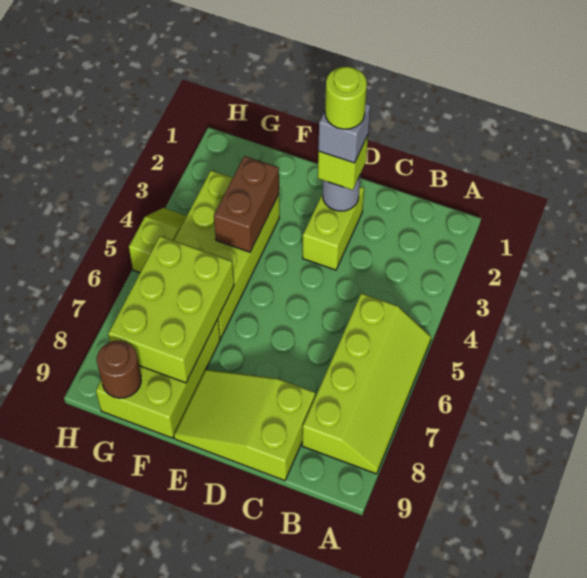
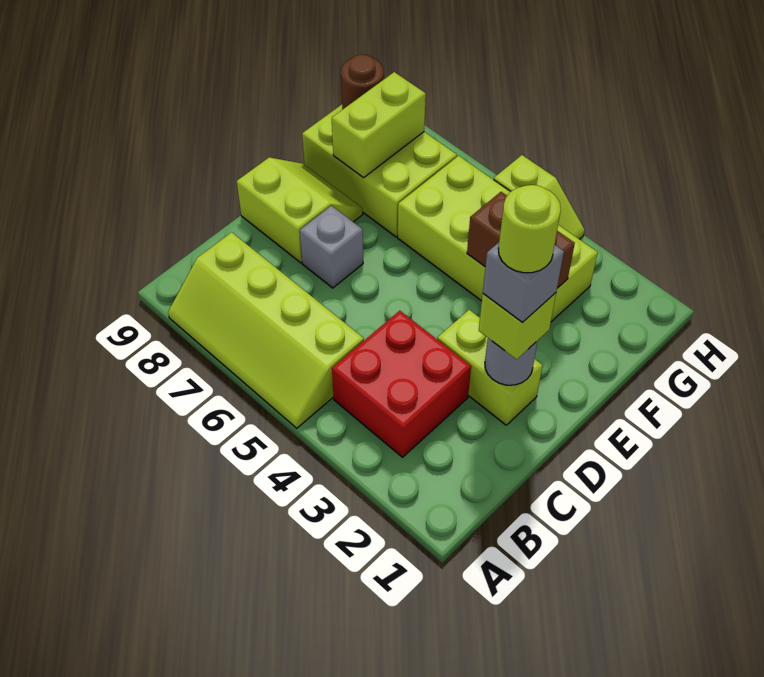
none -> red 2x2 brick [332,311,471,457]
lime 2x3 slope [174,369,315,481] -> lime 2x2 slope [237,158,363,263]
none -> grey 1x1 brick [300,206,363,288]
lime 2x3 brick [108,236,234,383] -> lime 1x2 brick [332,72,426,178]

